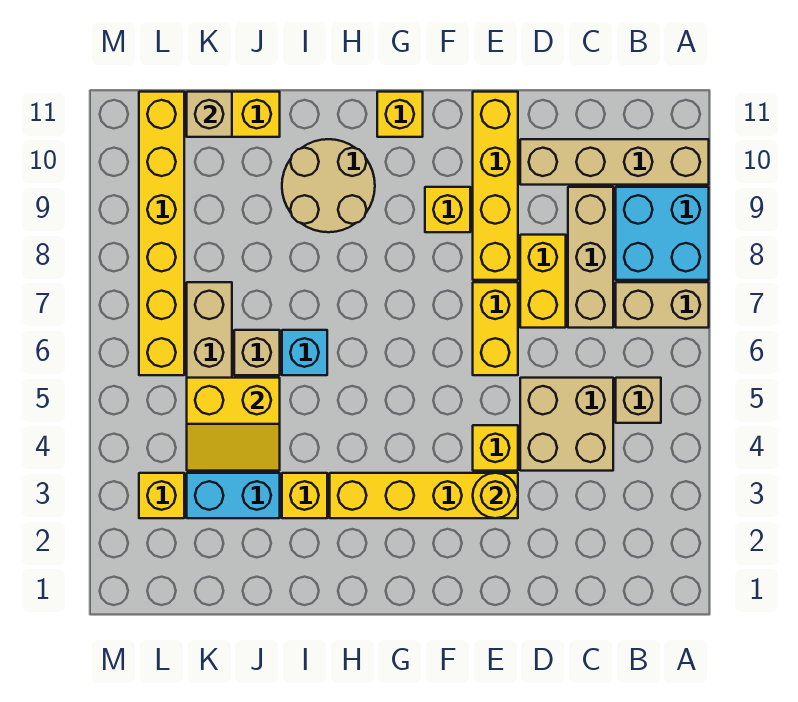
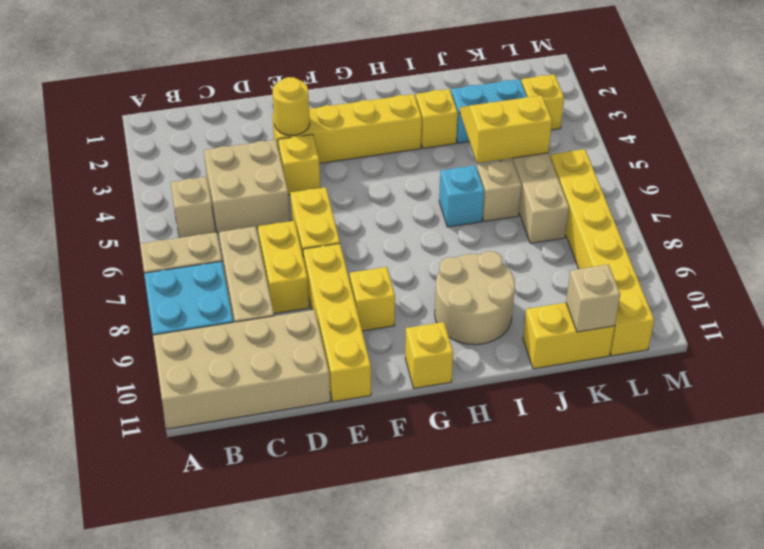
tan 1x4 brick [520,139,709,185] -> tan 2x4 brick [153,310,330,429]

